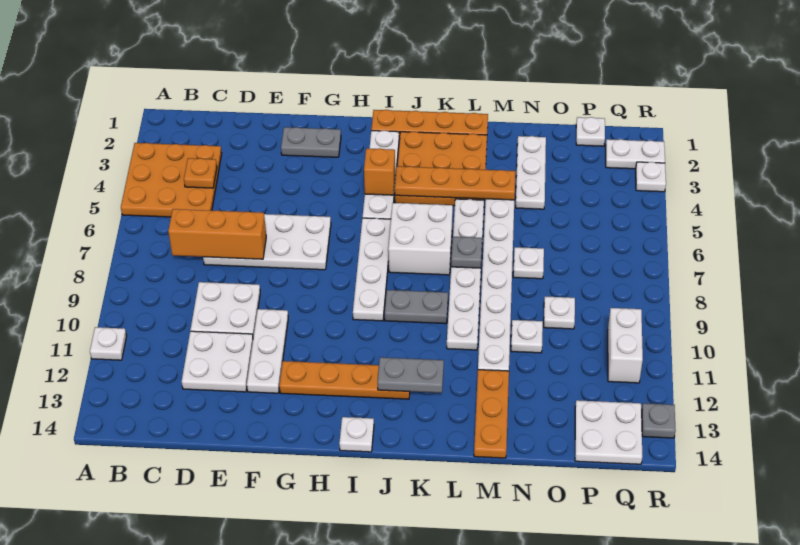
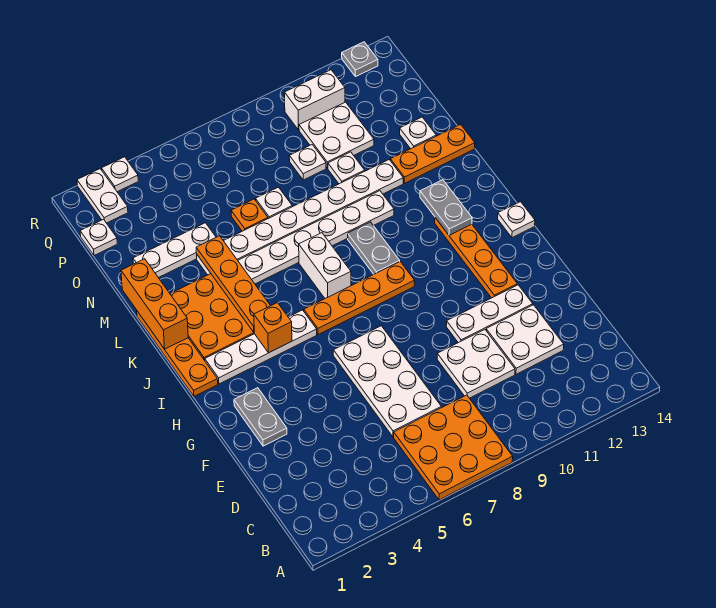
orange 3x3 plate [121,143,222,217] -> orange 3x3 plate moved to [394,395,513,500]
white 1x1 plate [90,327,127,360] -> white 1x1 plate moved to [400,117,436,149]
orange 1x1 plate [184,158,217,188] -> orange 1x1 plate moved to [231,199,268,231]
orange 1x3 brick [168,209,266,259] -> orange 1x3 brick moved to [121,259,188,349]
white 1x4 plate [353,218,391,321] -> orange 1x4 plate [304,262,415,335]
white 2x2 brick [388,203,453,275] -> white 1x2 brick [299,233,351,298]
grey 1x1 plate [451,237,482,268] -> none
white 2x2 plate [575,400,642,464] -> white 2x2 plate moved to [299,102,374,168]

